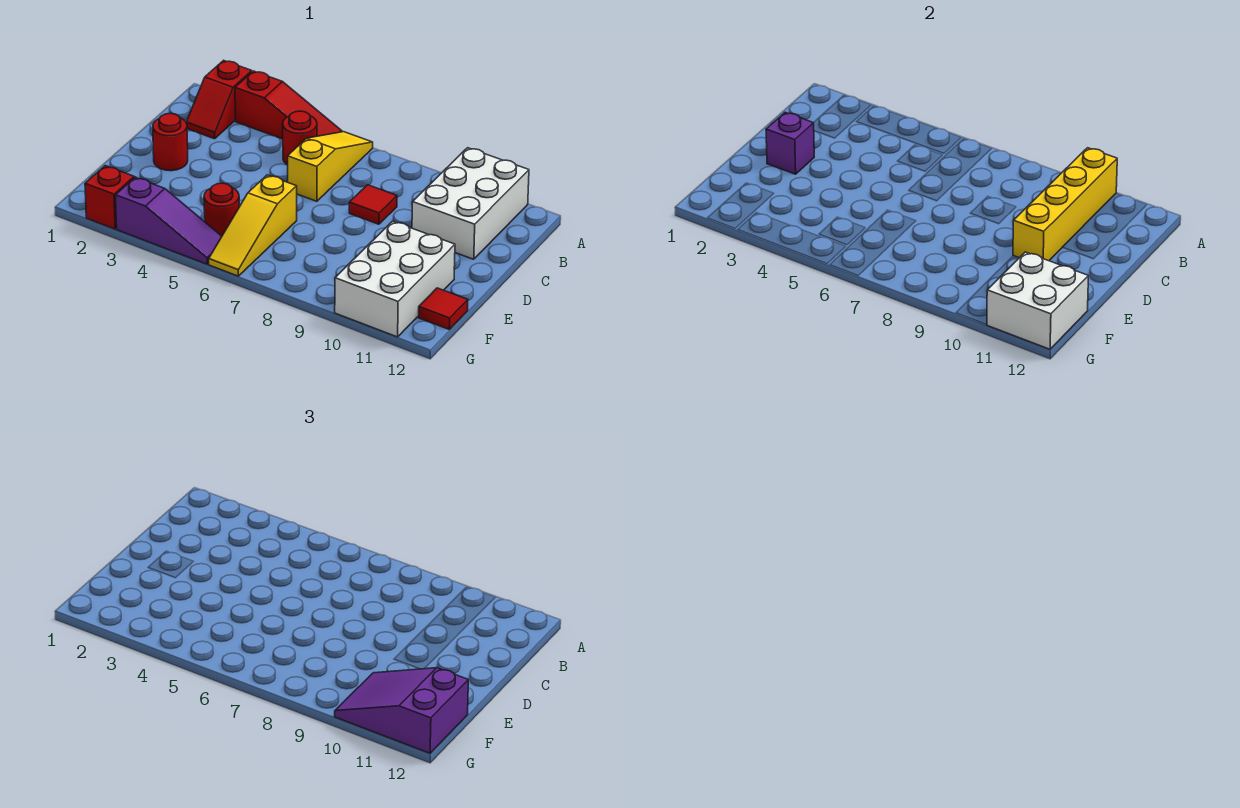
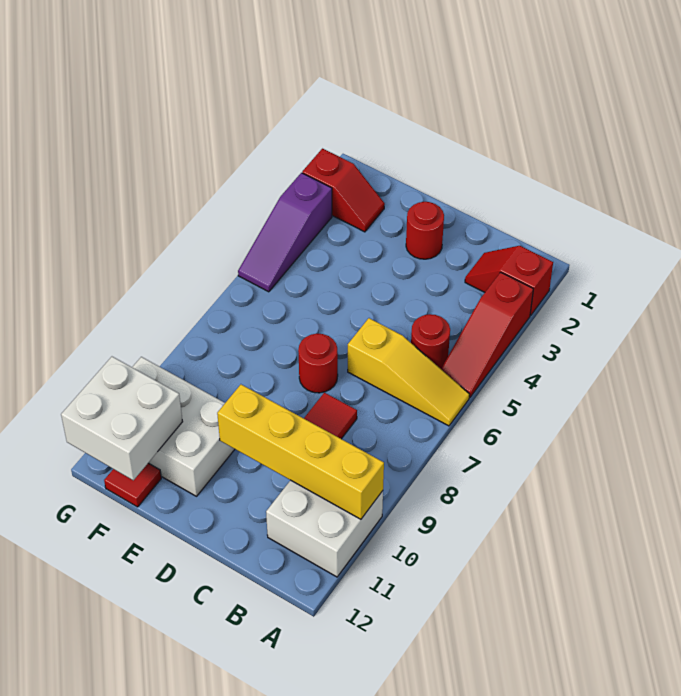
white 2x3 brick [412,148,529,259] -> white 2x2 brick [266,480,383,577]
purple 1x1 brick [766,112,814,174] -> none
yellow 1x3 slope [209,175,297,276] -> none
red 1x1 round brick [204,183,239,236] -> red 1x1 round brick moved to [298,334,338,393]
purple 2x3 slope [335,668,468,753] -> none

